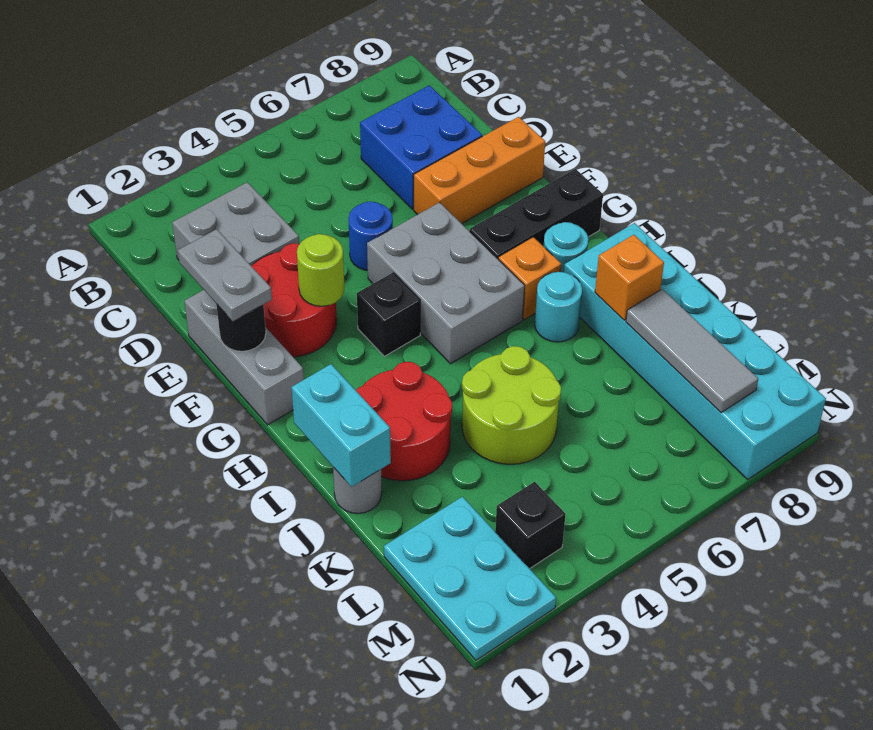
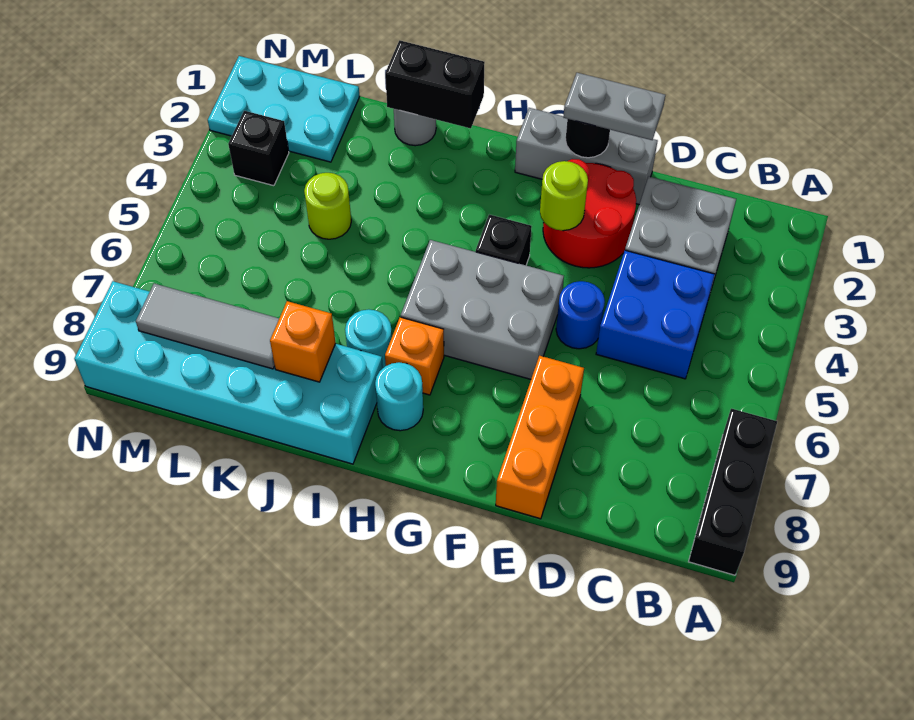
blue 2x2 brick [360,85,482,209] -> blue 2x2 brick moved to [596,250,715,379]
black 1x3 brick [470,169,603,259] -> black 1x3 brick moved to [689,409,777,575]
cyan 1x2 brick [292,364,391,487] -> black 1x2 brick [385,40,485,128]
red 2x2 round brick [356,362,452,481] -> none
lime 2x2 round brick [462,346,561,464] -> lime 1x1 round brick [304,173,351,239]

